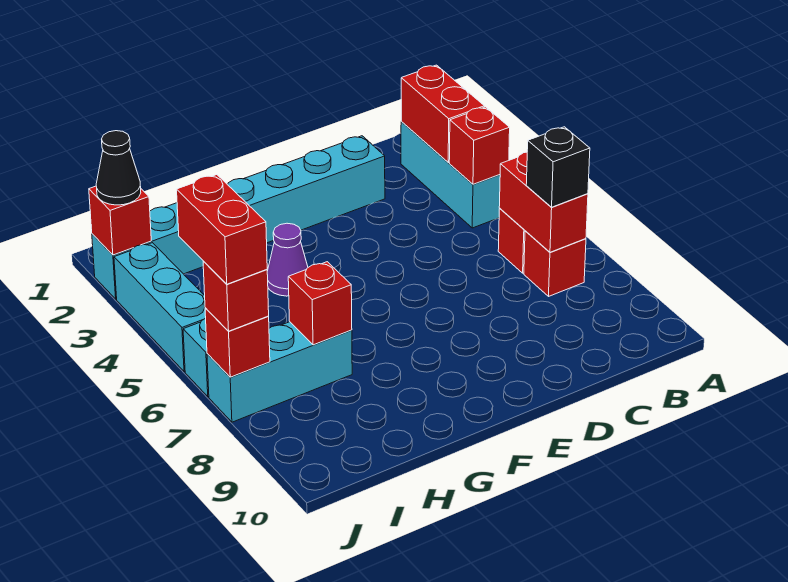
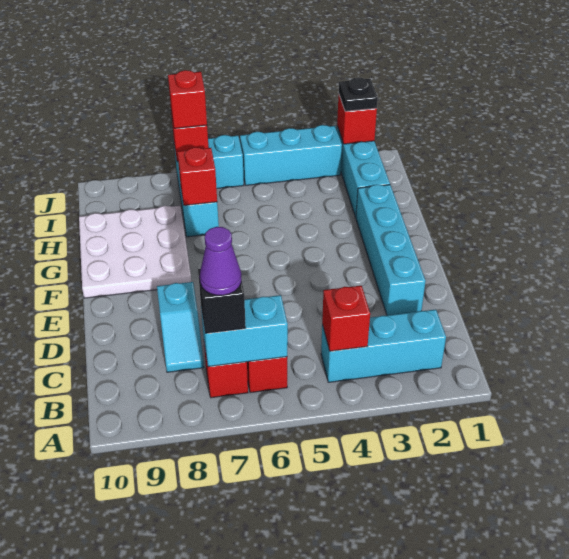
red 1x2 brick [401,65,484,162] -> none
red 1x2 brick [499,152,588,252] -> cyan 1x2 brick [201,295,288,367]
none -> cyan 1x2 slope [157,282,204,372]
none -> white 3x3 plate [79,206,192,298]
purple 1x1 cone [267,223,308,296] -> purple 1x1 cone moved to [200,227,241,295]
black 1x1 cone [96,131,141,205] -> black 1x1 plate [339,78,378,111]
red 1x2 brick [177,175,267,284] -> none

